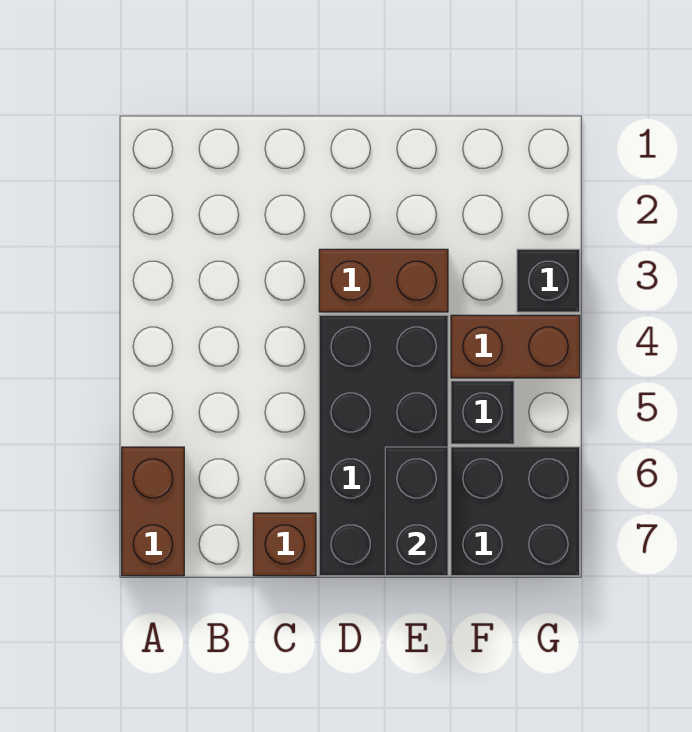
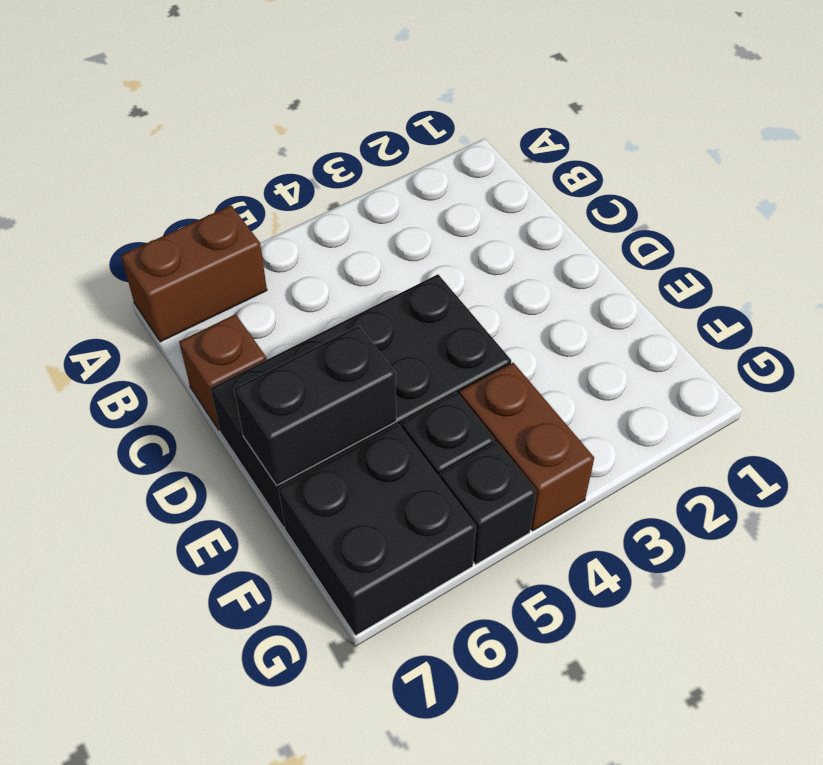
brown 1x2 brick [319,249,448,312] -> none
black 1x1 brick [517,249,580,312] -> black 1x1 brick moved to [440,442,536,565]

